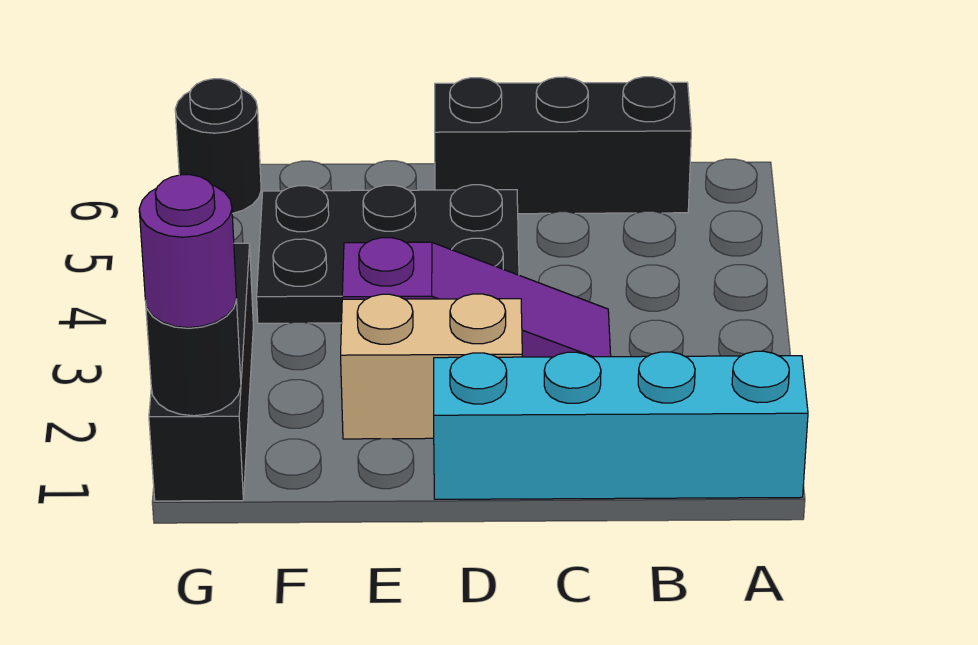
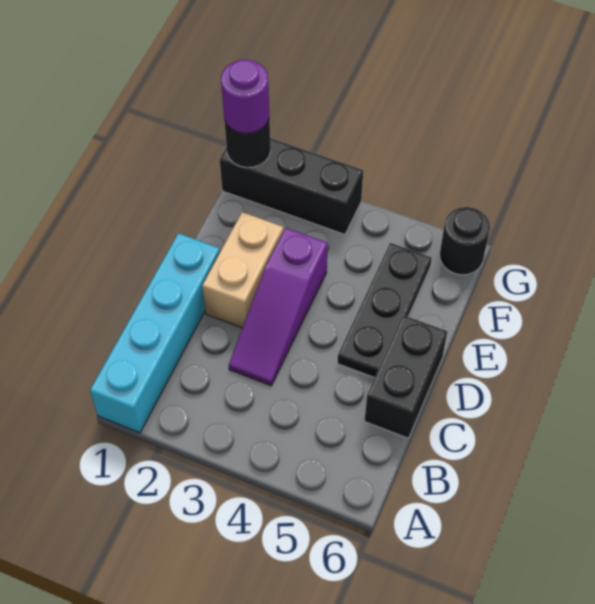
black 1x3 brick [435,77,691,214] -> black 1x2 brick [365,315,448,438]
black 2x3 plate [257,185,519,323] -> black 1x3 plate [337,243,432,378]

